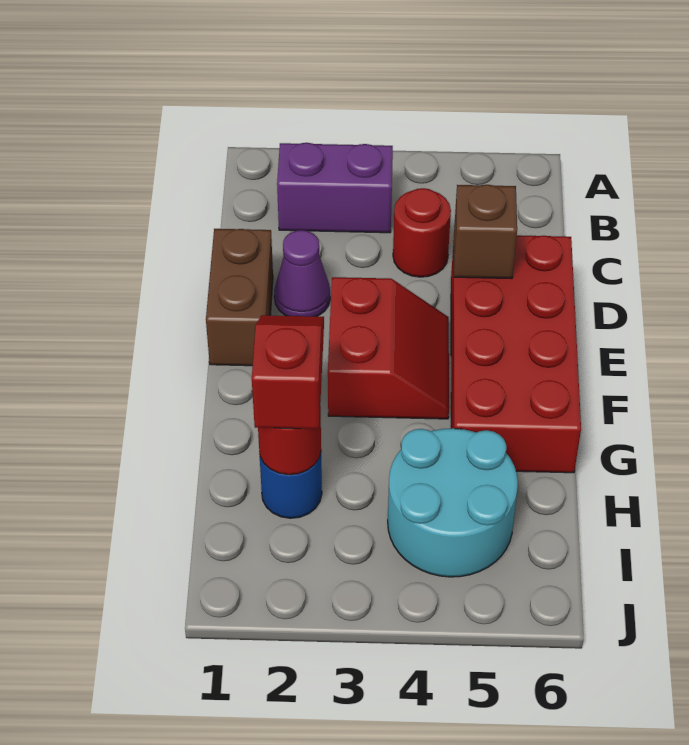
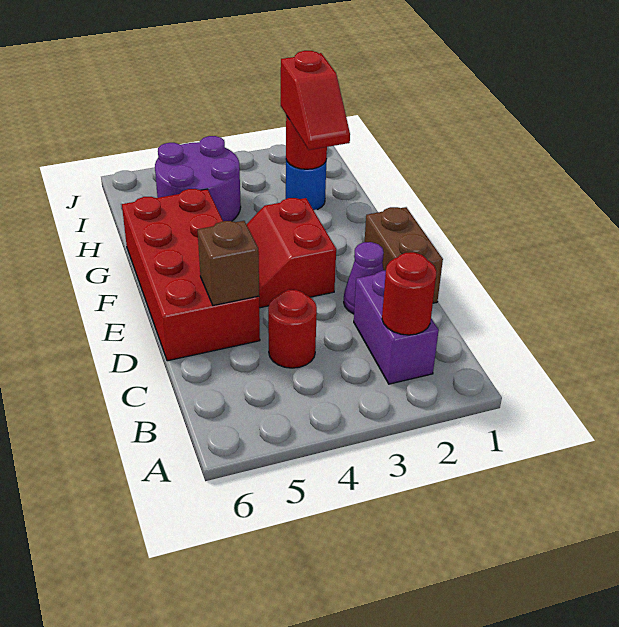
purple 1x2 brick [277,143,393,233] -> purple 1x2 brick turned to [354,271,439,384]
none -> red 1x1 round brick [382,252,437,335]
cyan 2x2 round brick [388,428,518,577] -> purple 2x2 round brick [155,136,241,221]

